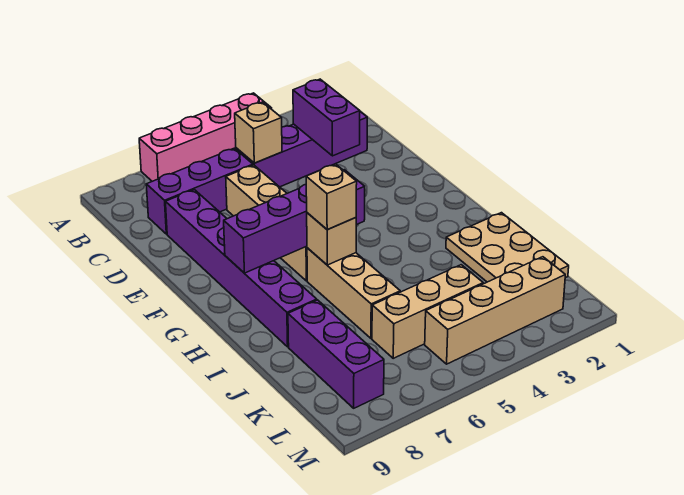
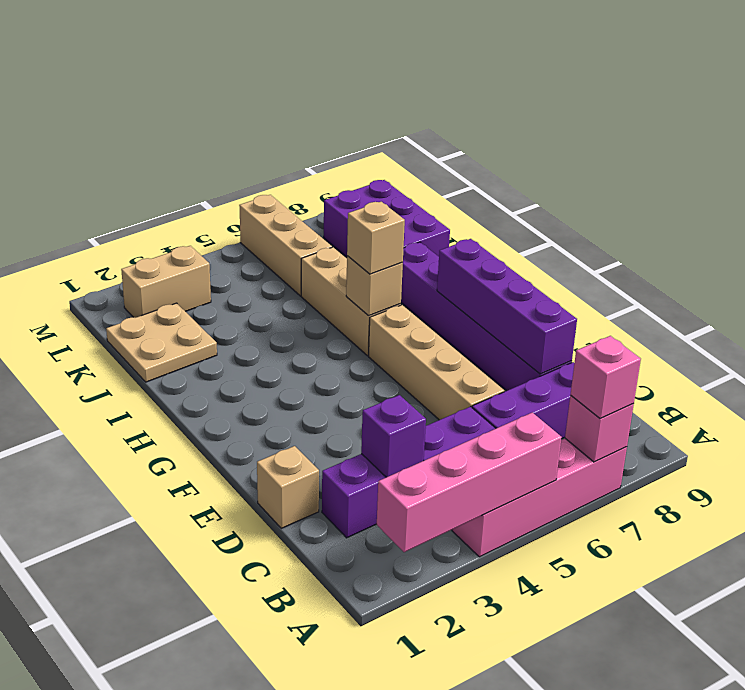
none -> pink 1x4 brick [377,413,562,552]
none -> pink 1x1 brick [565,396,634,462]
none -> pink 1x1 brick [570,336,641,419]
purple 1x2 brick [293,79,360,156] -> purple 1x1 brick [361,395,426,477]
tan 1x1 brick [235,102,282,163] -> tan 1x1 brick moved to [257,446,319,528]
purple 1x4 brick [224,170,365,273] -> purple 1x4 brick turned to [437,239,577,374]
tan 2x3 plate [446,213,569,282] -> tan 2x2 plate [106,303,217,382]
purple 1x3 brick [288,300,384,408] -> purple 2x3 brick [324,180,450,257]
tan 1x3 brick [372,265,483,358] -> tan 1x3 brick turned to [239,195,332,296]
tan 1x4 brick [425,257,565,364] -> tan 1x2 brick [121,246,211,318]

